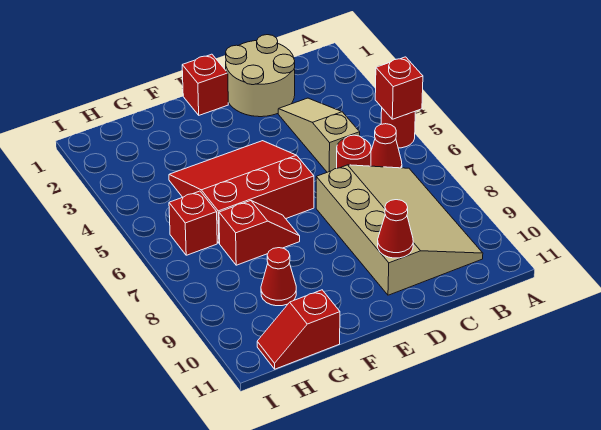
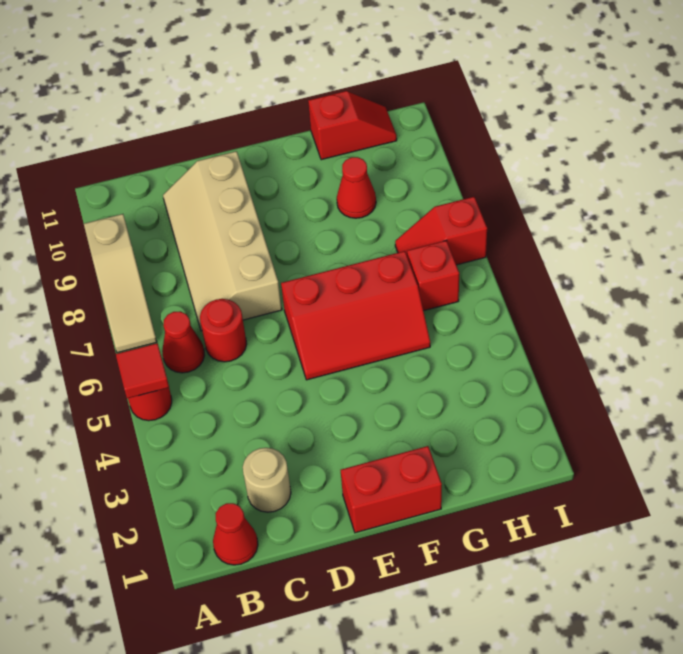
red 1x1 brick [375,57,423,119] -> red 1x1 tile [116,343,169,399]
tan 3x4 slope [316,165,483,295] -> tan 2x4 slope [163,151,282,331]
tan 2x2 round brick [226,35,295,117] -> tan 1x1 round brick [243,448,291,512]
tan 1x3 slope [278,98,360,172] -> tan 1x3 slope moved to [84,214,157,353]
red 1x1 cone [378,200,413,258] -> red 1x1 cone moved to [213,503,258,565]
red 1x1 brick [182,54,228,115] -> red 1x2 brick [341,446,442,533]
red 3x3 slope [169,141,314,243] -> red 2x3 slope [281,251,430,380]
red 1x2 slope [219,201,300,265] -> red 1x2 slope moved to [395,197,487,265]

